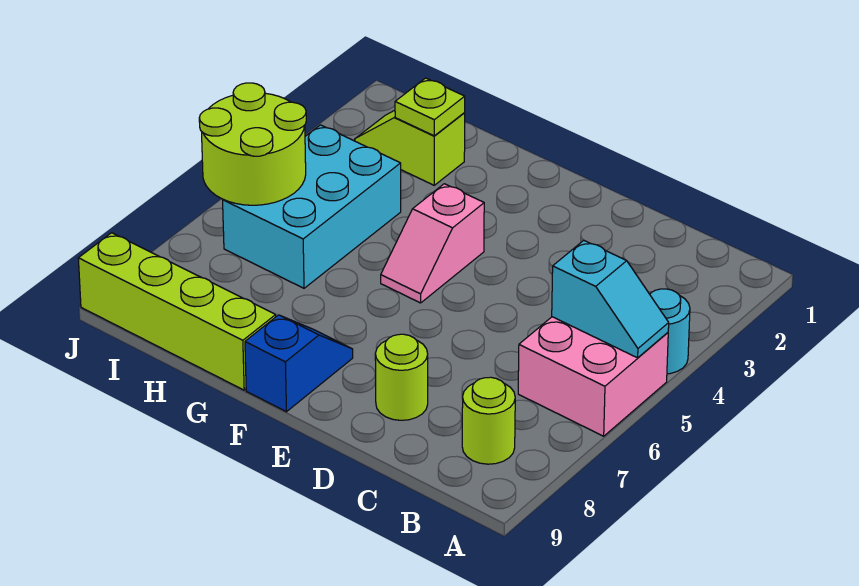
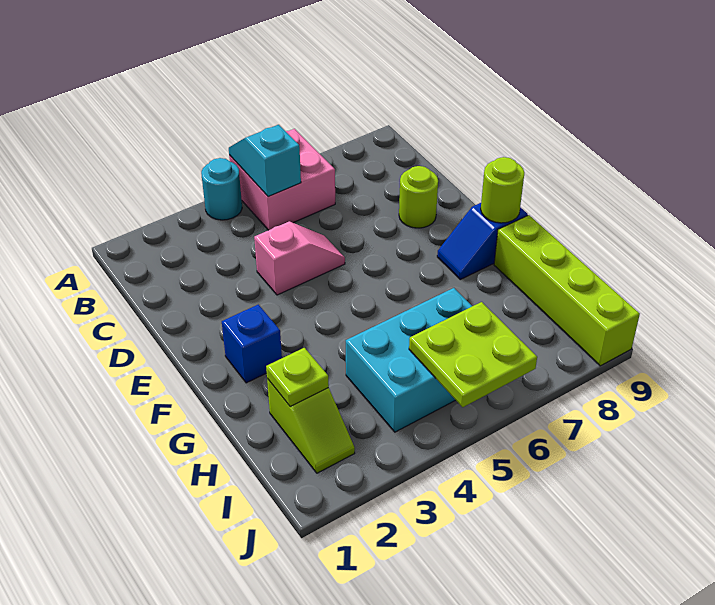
lime 1x1 round brick [462,377,515,464] -> lime 1x1 round brick moved to [481,157,524,223]
none -> blue 1x1 brick [222,305,282,383]
pink 1x2 slope [381,184,484,303] -> pink 1x2 slope moved to [254,222,345,295]
lime 2x2 round brick [199,83,306,205] -> lime 2x2 plate [409,302,537,407]

